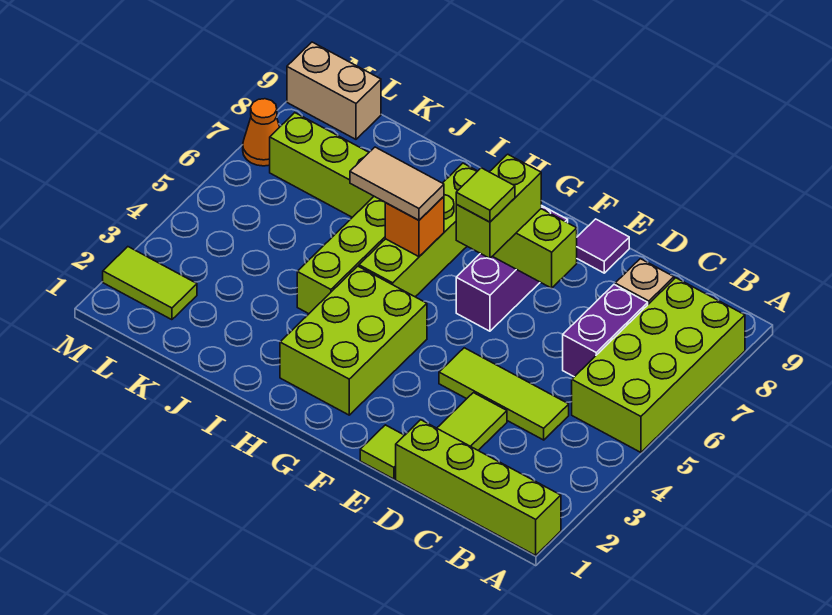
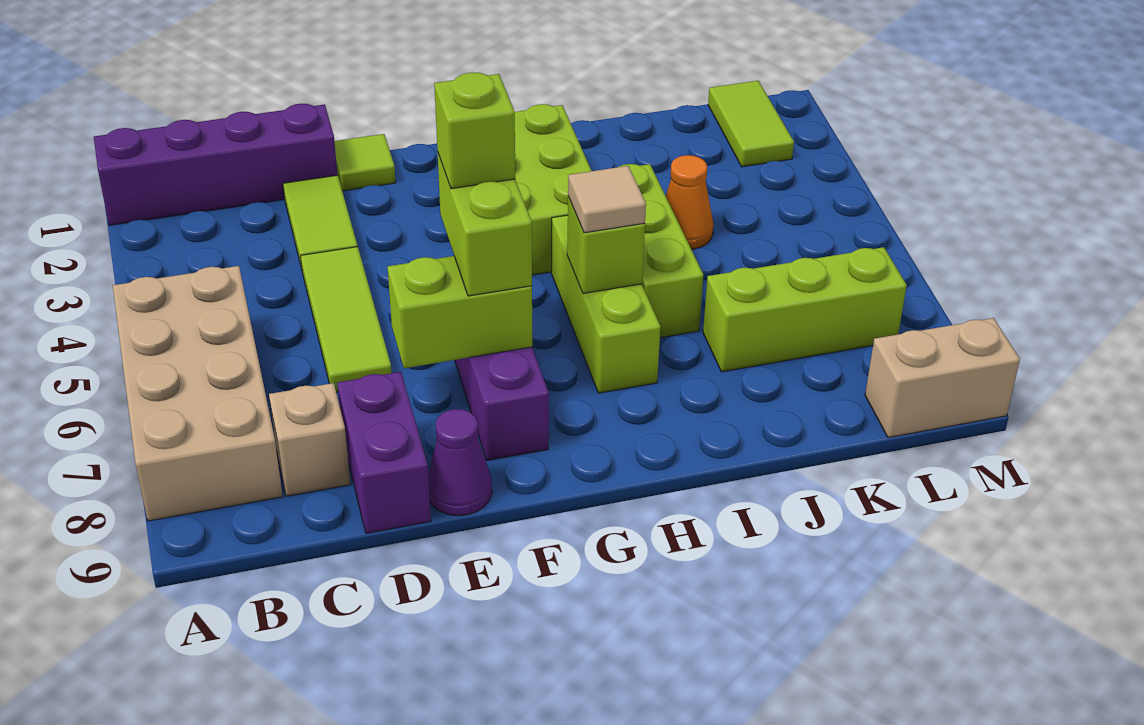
lime 1x4 brick [396,420,561,555] -> purple 1x4 brick [94,104,337,225]
lime 2x4 brick [572,278,745,452] -> tan 2x4 brick [113,266,283,521]
lime 1x3 tile [439,348,569,440] -> lime 1x3 tile turned to [301,247,392,392]
purple 1x2 brick [563,285,648,377] -> purple 1x2 brick moved to [337,372,431,533]
purple 1x1 tile [577,219,629,273] -> purple 1x1 cone [428,409,492,516]
lime 1x1 tile [456,168,515,222] -> lime 1x1 brick [434,72,515,189]
lime 1x4 brick [359,163,477,297] -> lime 1x3 brick [552,215,661,393]
orange 1x1 brick [385,197,444,257] -> lime 1x1 brick [567,196,645,293]
tan 1x2 tile [350,147,444,220] -> tan 1x1 tile [568,166,646,233]
lime 1x2 tile [103,247,197,320] -> lime 1x2 tile turned to [708,81,794,167]
orange 1x1 cone [243,99,280,166] -> orange 1x1 cone moved to [666,155,713,249]

